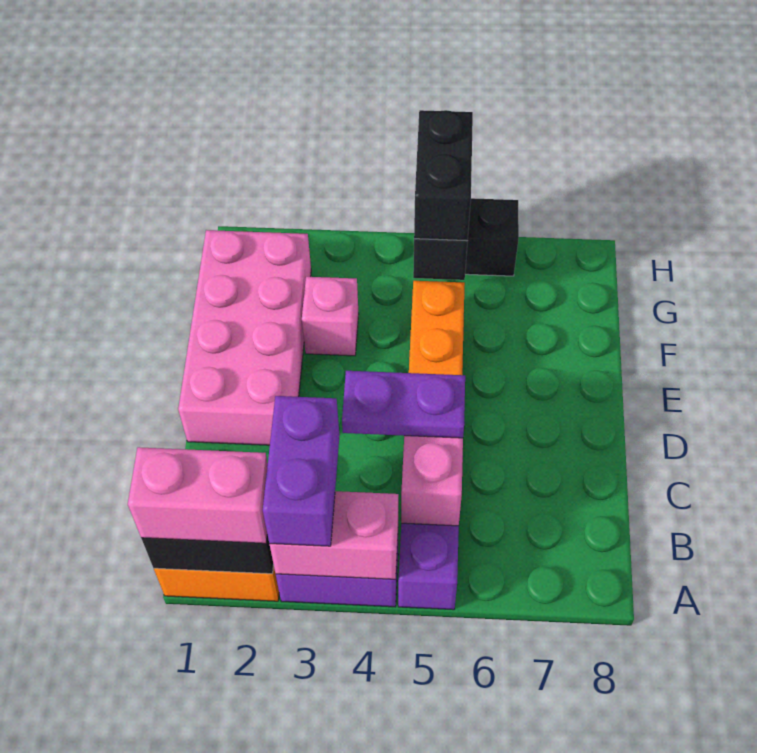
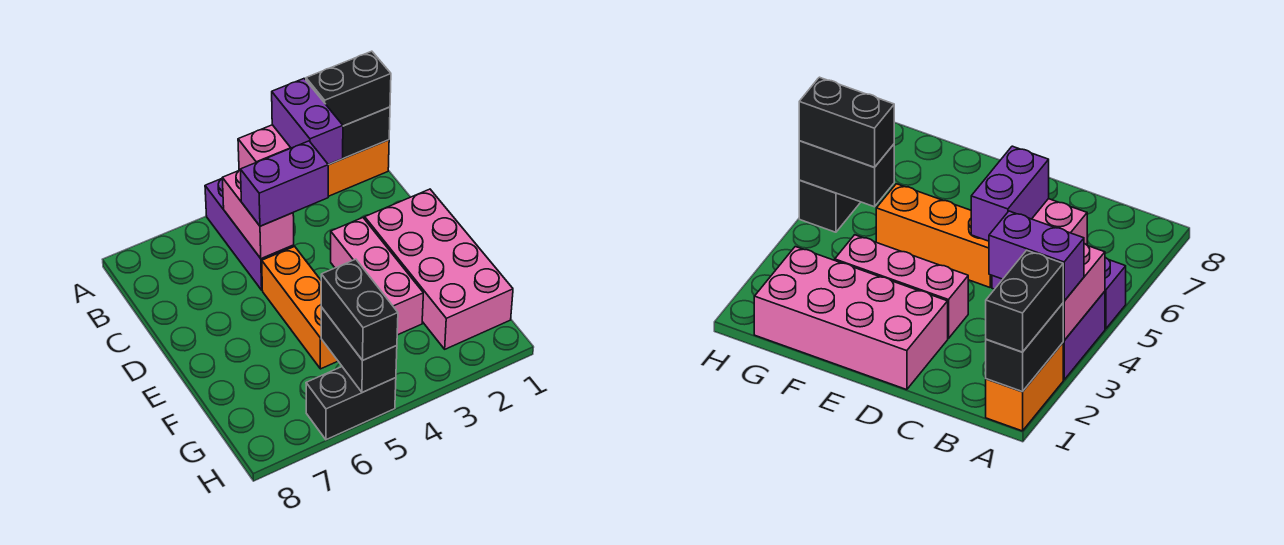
pink 1x2 brick [128,447,268,543] -> black 1x2 brick [306,51,391,126]
purple 1x2 plate [342,371,465,438] -> purple 1x2 brick [240,141,328,226]
pink 1x1 brick [302,277,359,356] -> pink 1x3 brick [331,218,423,335]

